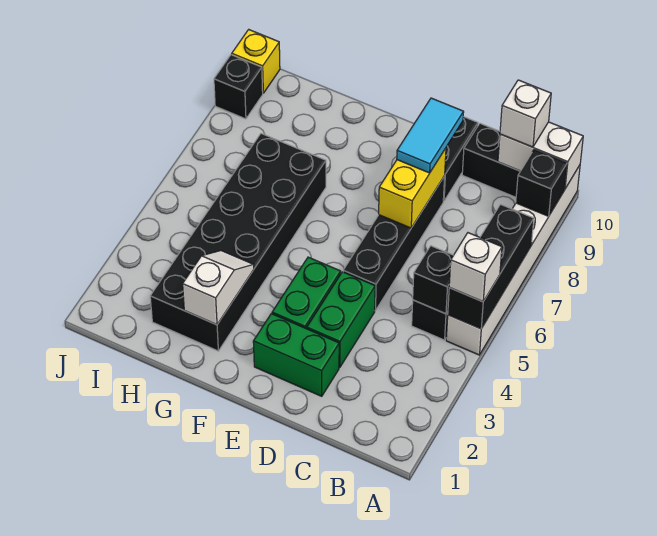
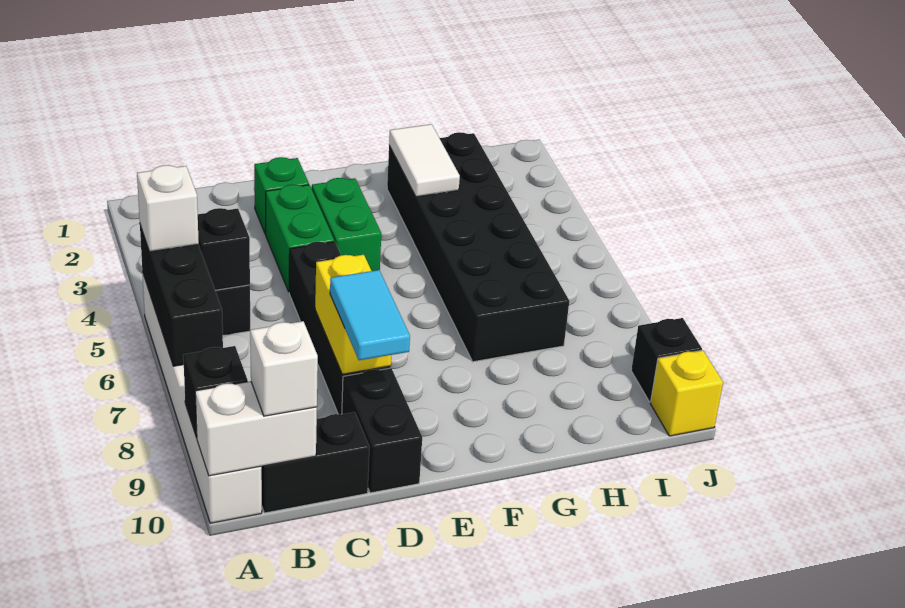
green 1x2 brick [253,314,339,396] -> green 1x1 brick [254,157,309,234]
white 1x2 slope [183,251,254,325] -> white 1x2 tile [389,124,460,197]

